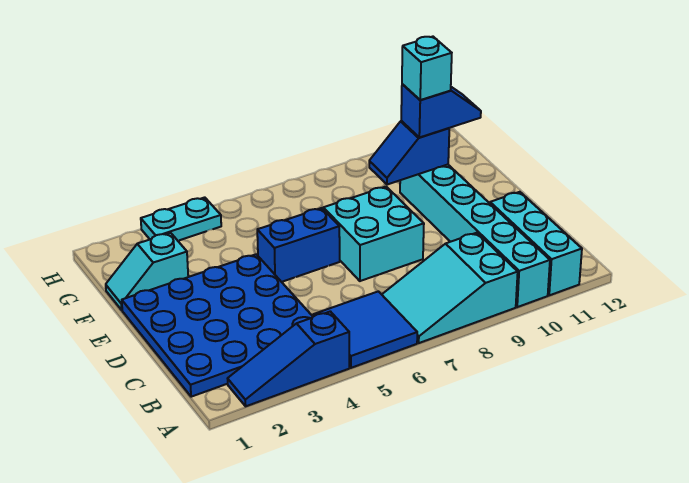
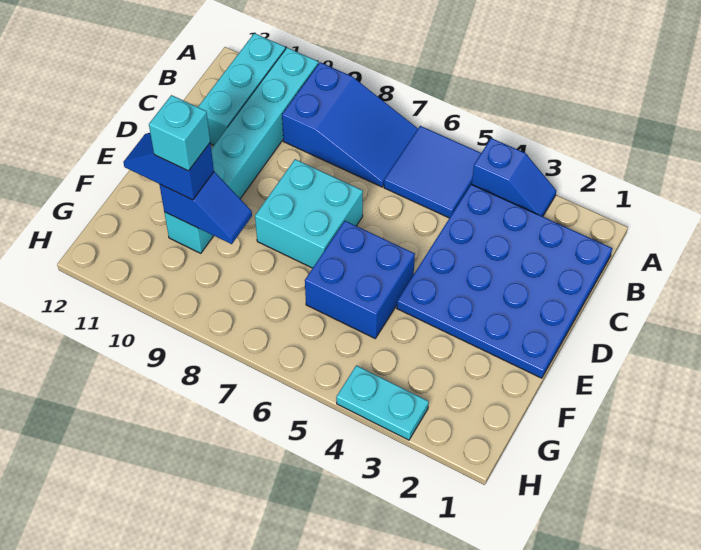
blue 1x3 slope [228,311,349,406] -> blue 1x2 slope [472,138,556,217]
cyan 2x3 slope [382,233,518,343] -> blue 2x3 slope [282,62,418,187]
blue 1x2 brick [257,208,340,282] -> blue 2x2 brick [305,221,415,338]
cyan 1x2 slope [106,233,188,310] -> none

